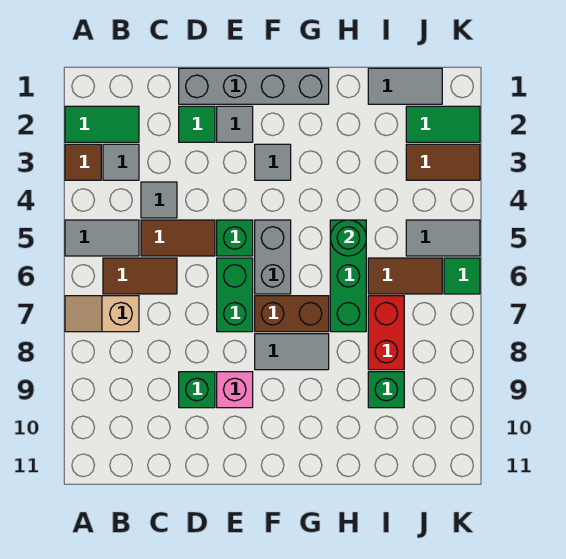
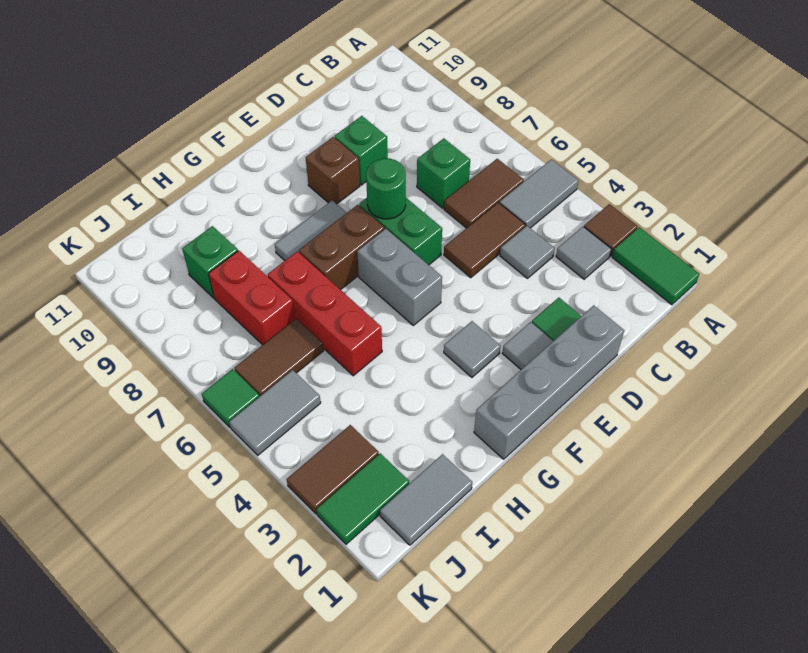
green 1x2 tile [65,106,139,142] -> green 1x2 tile turned to [612,227,699,305]
tan 1x2 slope [65,296,139,332] -> none
green 1x1 brick [217,220,253,256] -> green 1x1 brick moved to [417,138,470,208]
pink 1x1 brick [217,372,253,408] -> brown 1x1 brick [306,137,360,204]
green 1x3 brick [330,220,366,332] -> red 1x3 brick [268,251,382,376]
green 1x1 round brick [330,220,366,256] -> green 1x1 round brick moved to [366,158,406,219]

